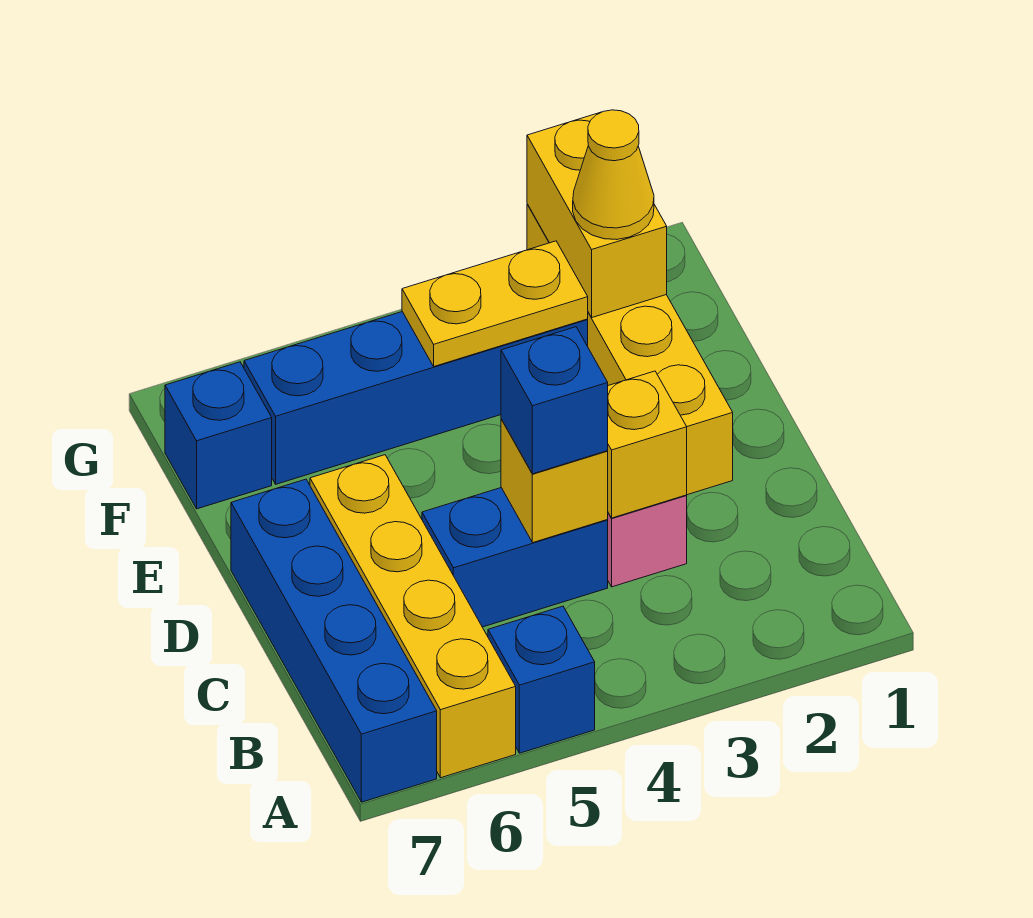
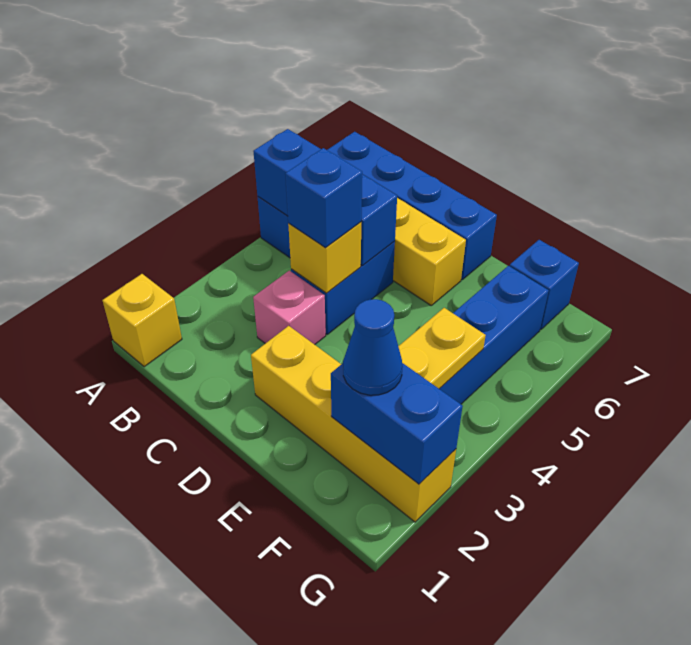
none -> blue 1x3 brick [253,129,397,266]
yellow 1x1 brick [608,371,687,518] -> yellow 1x1 brick moved to [103,274,182,367]
yellow 1x2 brick [527,112,667,317] -> blue 1x2 brick [331,363,463,484]
yellow 1x1 cone [573,110,654,240] -> blue 1x1 cone [343,299,402,395]

